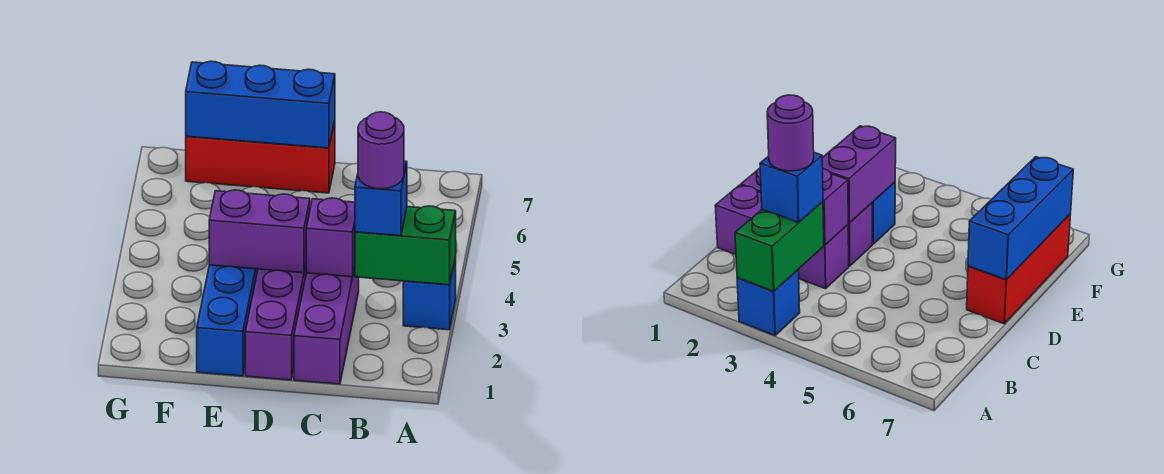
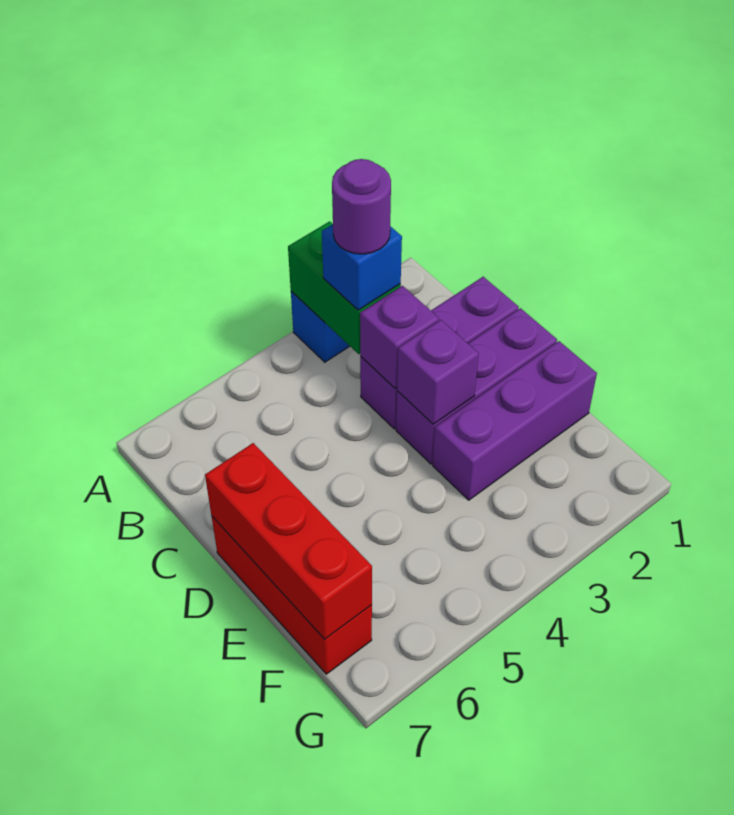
purple 1x2 brick [209,190,310,273] -> purple 1x1 brick [397,320,479,424]
blue 1x3 brick [186,61,335,148] -> red 1x3 brick [205,443,372,639]
blue 1x3 brick [197,265,258,376] -> purple 1x3 brick [433,341,597,500]

